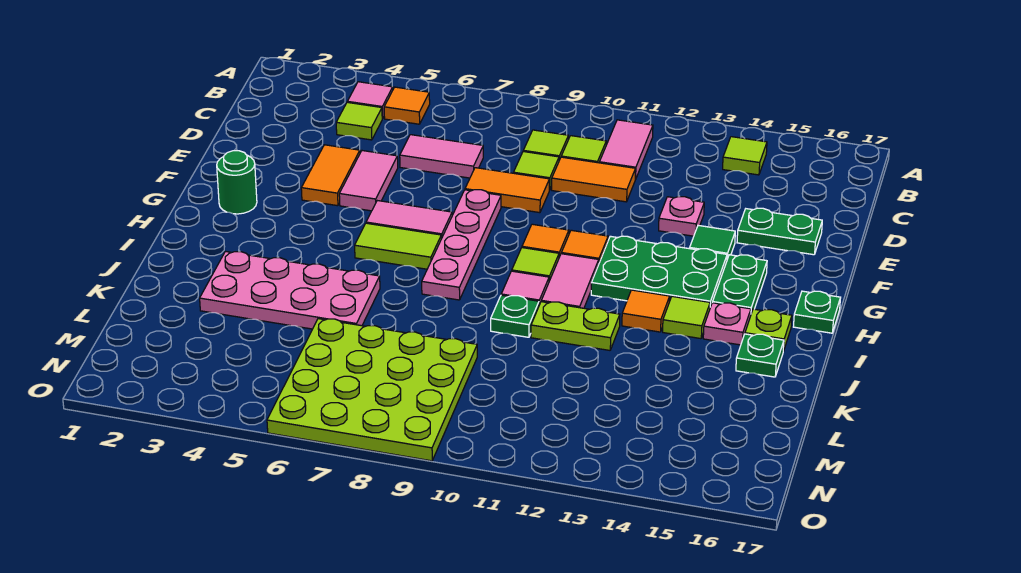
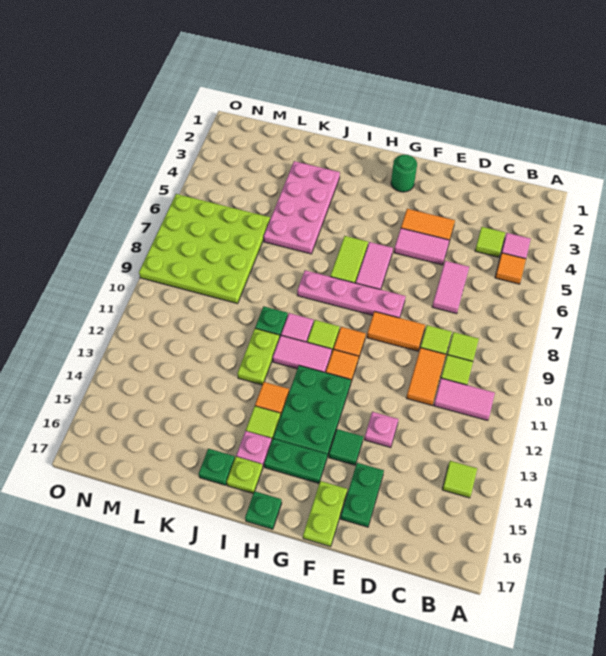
orange 1x2 tile [465,168,549,213] -> orange 1x2 tile turned to [367,311,425,351]
none -> lime 1x2 plate [303,481,347,547]

